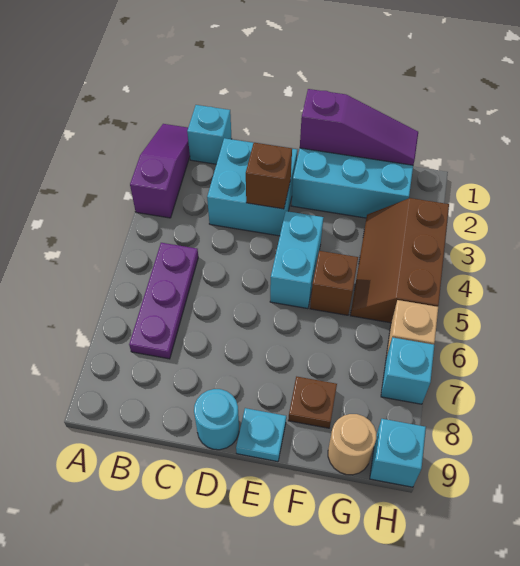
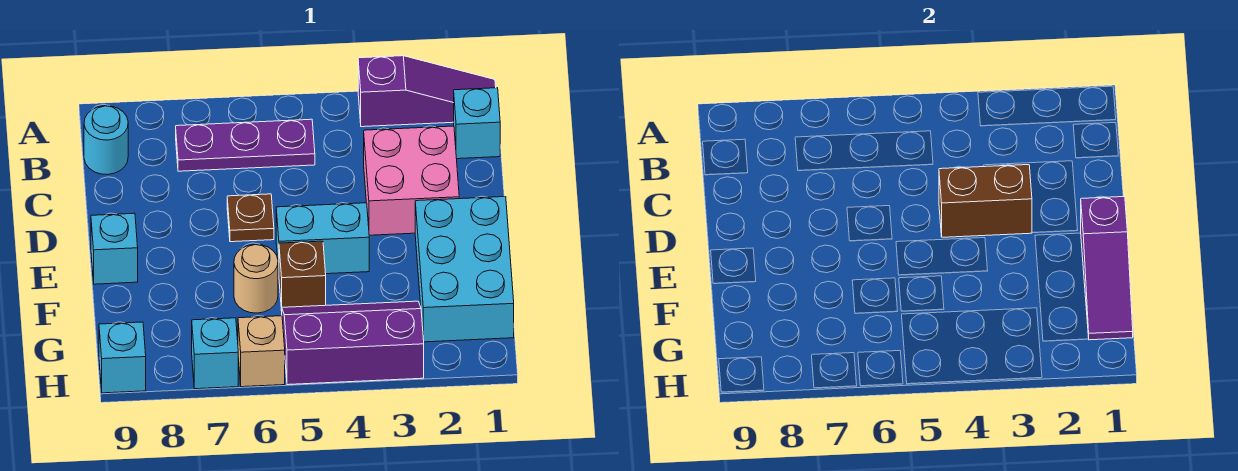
cyan 2x2 brick [207,138,297,236] -> pink 2x2 brick [364,126,459,235]
brown 1x1 brick [246,143,292,209] -> brown 1x2 brick [939,165,1032,237]
cyan 1x1 round brick [194,389,239,450] -> cyan 1x1 round brick moved to [84,106,128,175]
cyan 1x1 plate [236,408,286,462] -> cyan 1x1 brick [91,213,138,284]
brown 1x1 plate [288,377,337,428] -> brown 1x1 plate moved to [227,194,274,242]
brown 2x3 slope [350,198,449,323] -> purple 2x3 slope [282,301,424,385]
tan 1x1 round brick [328,414,376,475] -> tan 1x1 round brick moved to [234,244,278,313]

